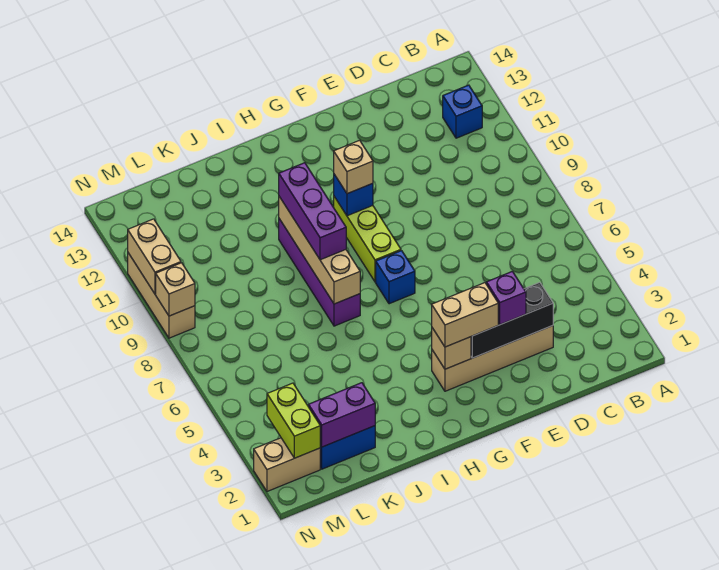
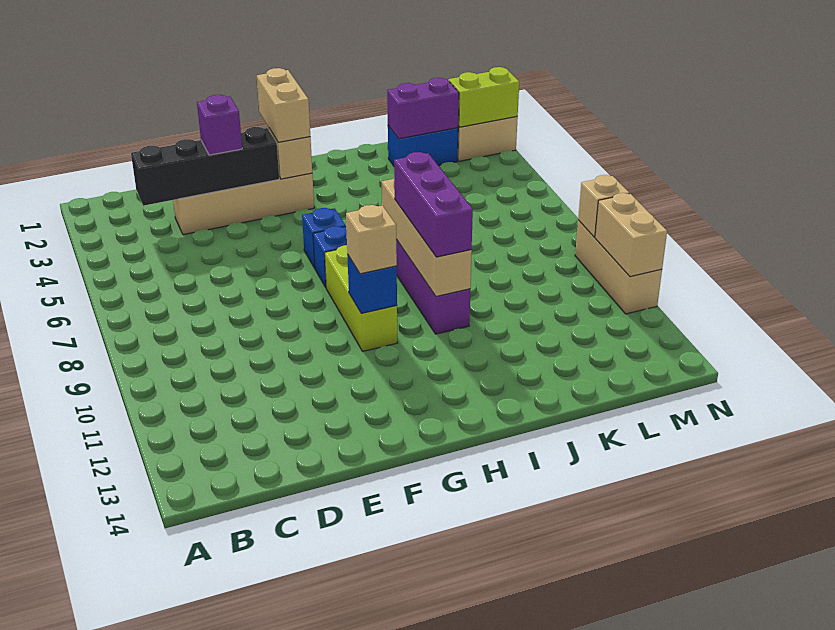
blue 1x1 brick [443,85,482,138] -> blue 1x1 brick moved to [302,208,346,268]
black 1x3 brick [471,282,553,358] -> black 1x4 brick [131,127,279,206]
tan 1x2 brick [432,283,498,347] -> tan 1x2 brick turned to [257,68,310,142]
lime 1x2 brick [267,383,321,458] -> lime 1x2 brick turned to [448,67,519,127]

